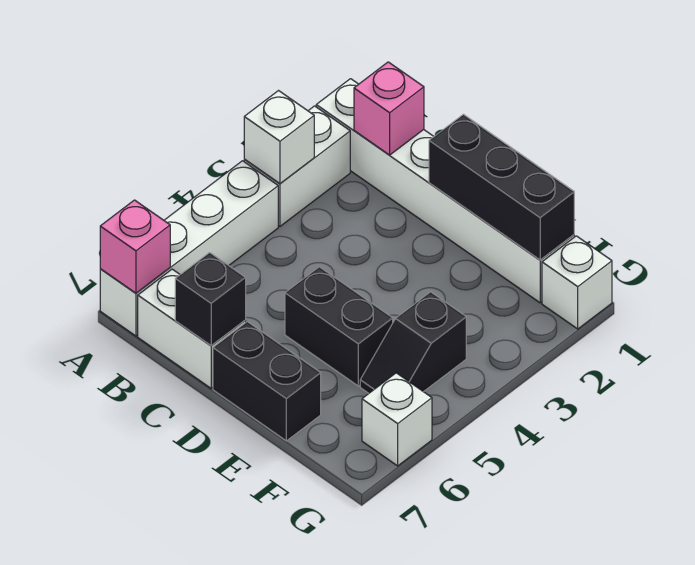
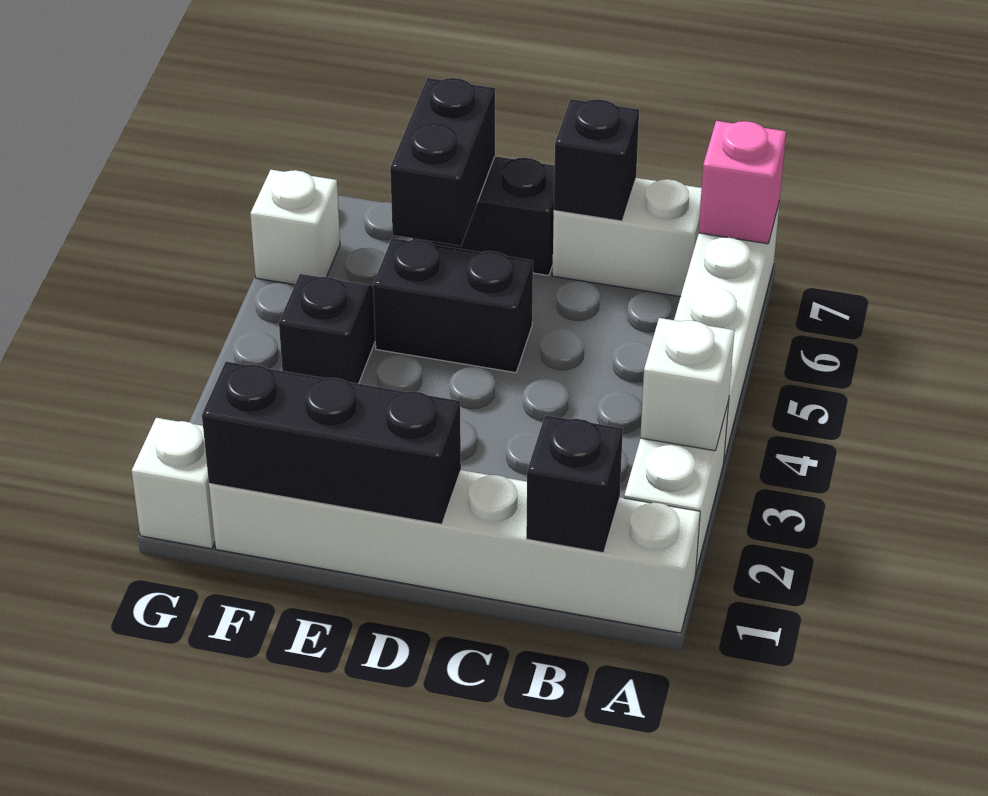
pink 1x1 brick [354,62,424,155] -> black 1x1 brick [526,415,623,553]
none -> black 1x2 brick [390,78,495,246]

